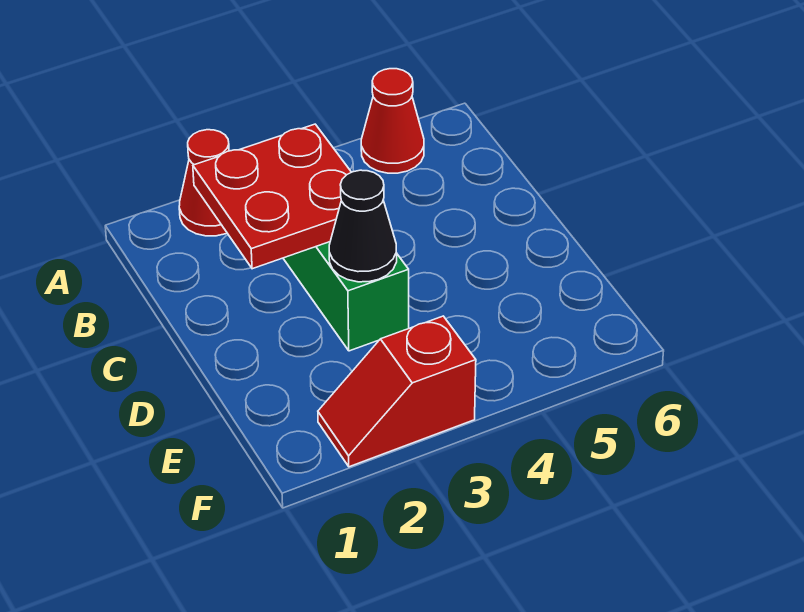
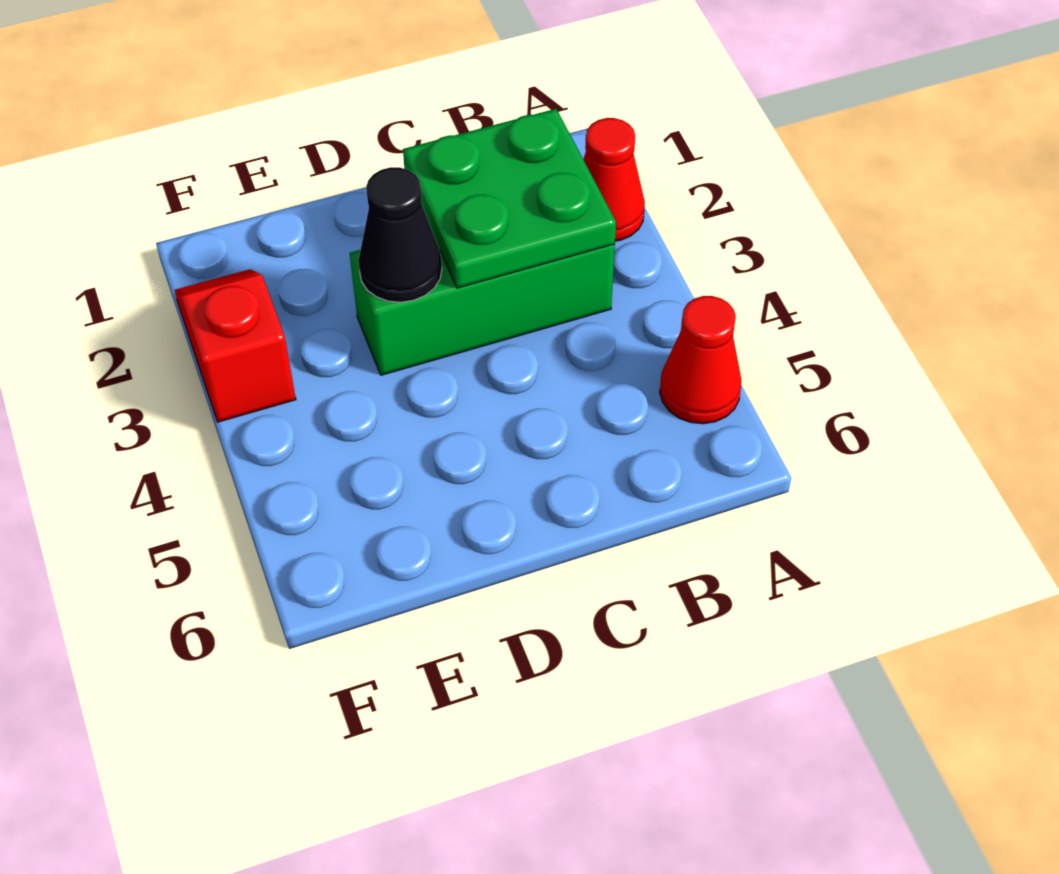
red 2x2 plate [193,124,351,269] -> green 2x2 plate [403,109,616,288]

